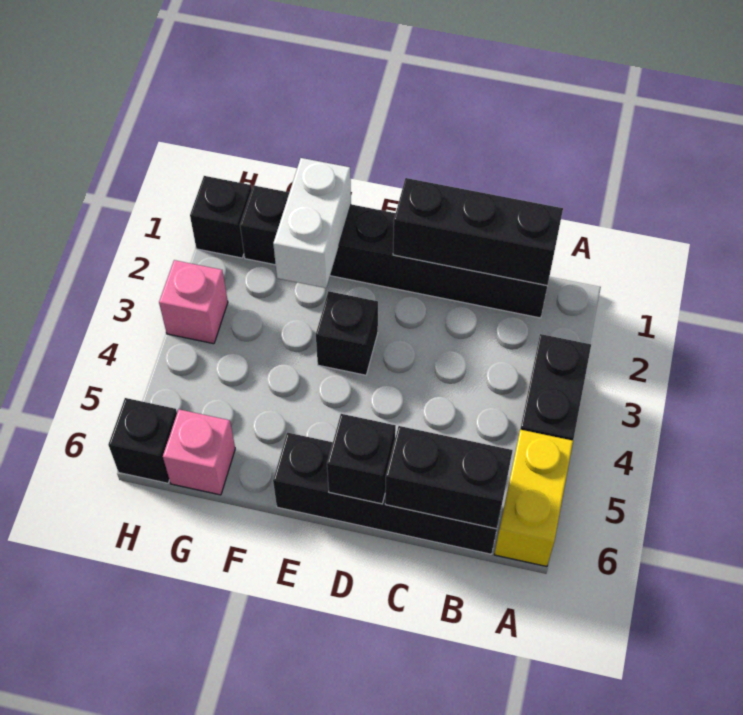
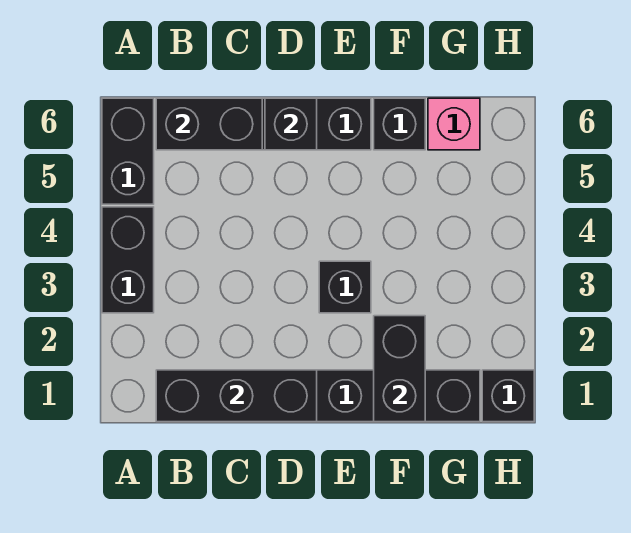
yellow 1x2 brick [494,430,573,566] -> black 1x2 brick [102,98,154,204]
white 1x2 brick [273,158,351,288] -> black 1x2 brick [374,316,425,422]
pink 1x1 brick [159,260,228,344] -> none
black 1x1 brick [108,398,177,483] -> black 1x1 brick moved to [374,98,425,150]

